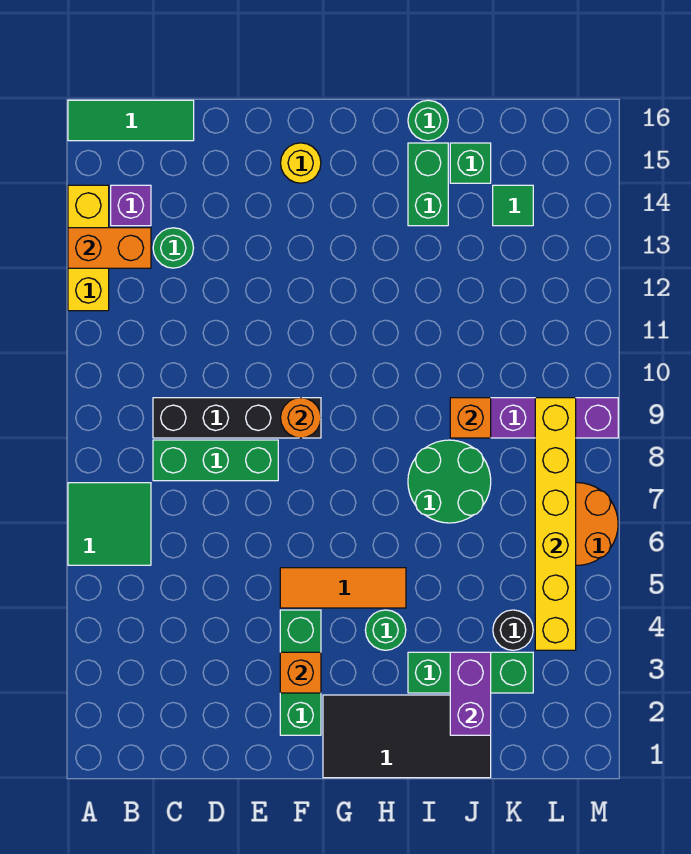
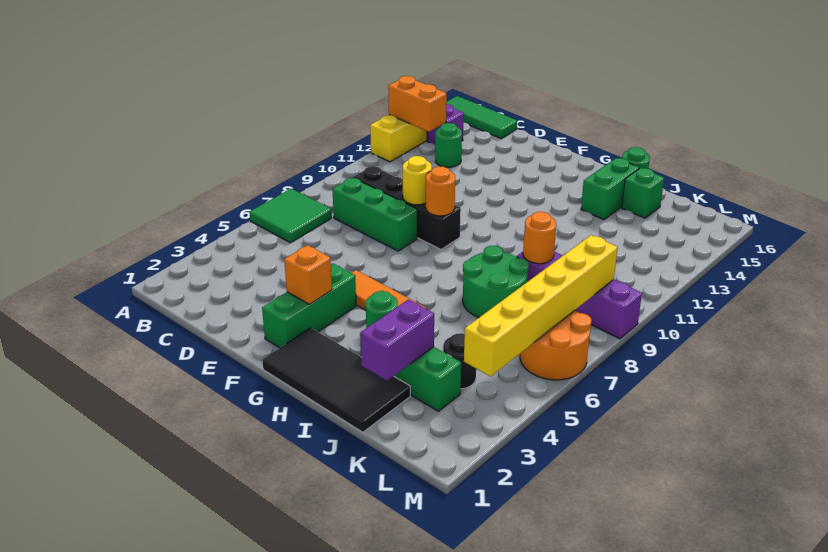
yellow 1x1 round brick [281,143,321,183] -> yellow 1x1 round brick moved to [403,156,432,205]
orange 1x1 brick [450,398,491,438] -> orange 1x1 round brick [523,212,556,264]
green 1x1 tile [493,185,533,226] -> none

